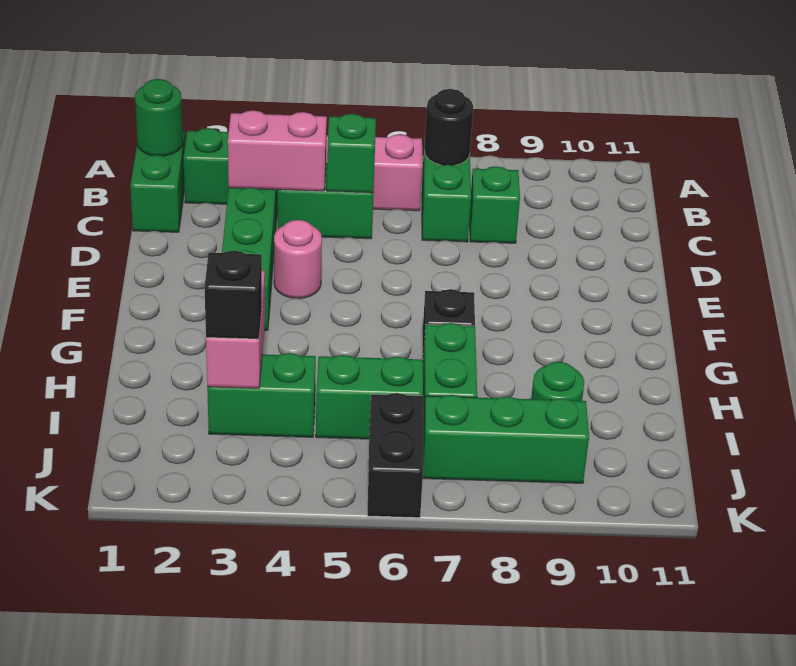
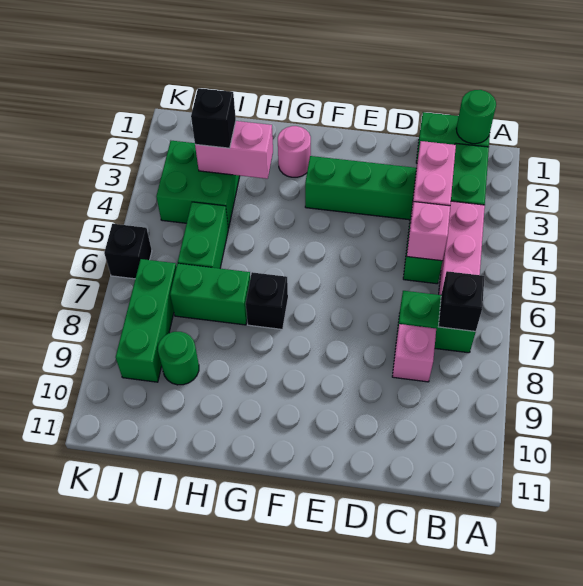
black 1x1 round brick [425,89,473,166] -> black 1x1 brick [438,271,485,332]
green 1x1 brick [327,114,376,193] -> pink 1x1 brick [407,202,450,261]
green 1x1 brick [470,166,520,243] -> pink 1x1 brick [392,324,436,382]
pink 1x1 round brick [274,220,322,298] -> pink 1x1 round brick moved to [278,126,311,177]
green 1x2 brick [207,353,316,437] -> green 2x2 brick [156,141,240,228]
black 1x2 brick [367,393,423,518] -> black 1x1 brick [104,224,152,279]

